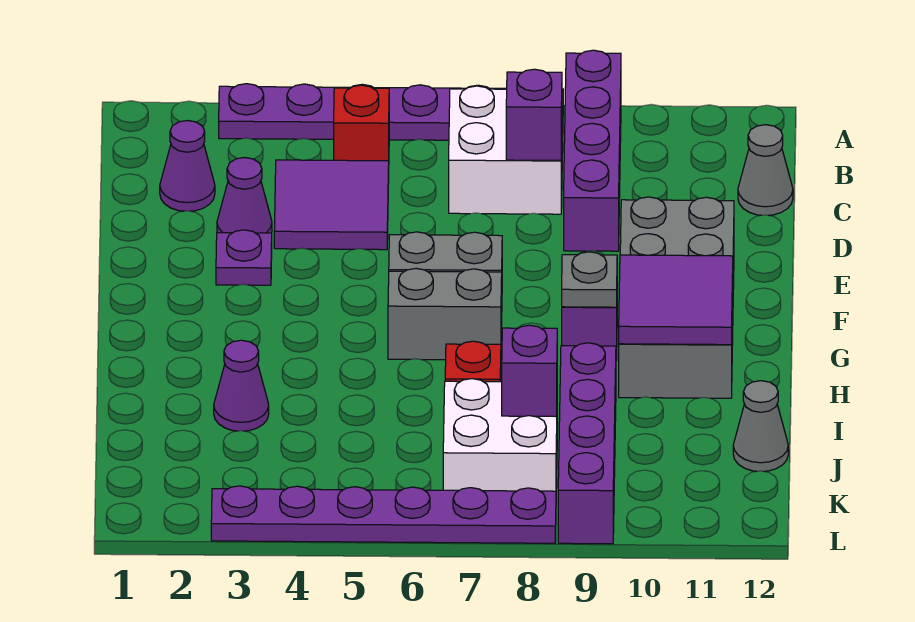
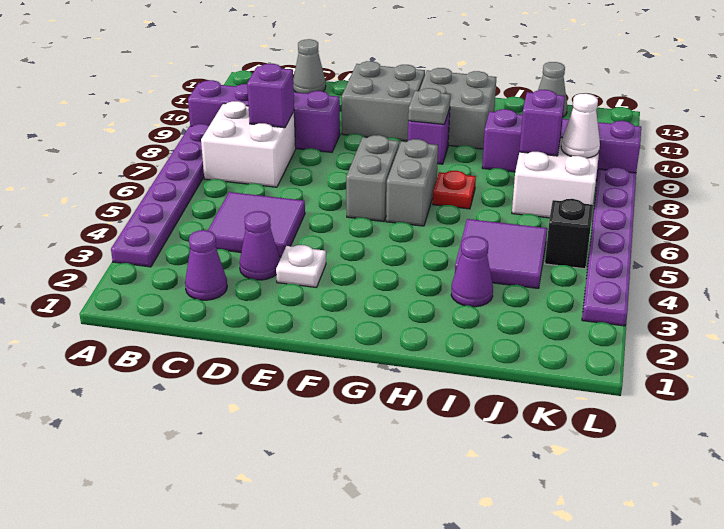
red 1x1 brick [334,85,389,161] -> none
purple 1x1 plate [216,230,272,285] -> white 1x1 plate [276,245,326,288]
purple 2x2 tile [619,255,733,345] -> purple 2x2 tile moved to [455,219,548,288]
none -> black 1x1 brick [545,199,593,269]
none -> white 1x1 cone [561,93,600,158]

